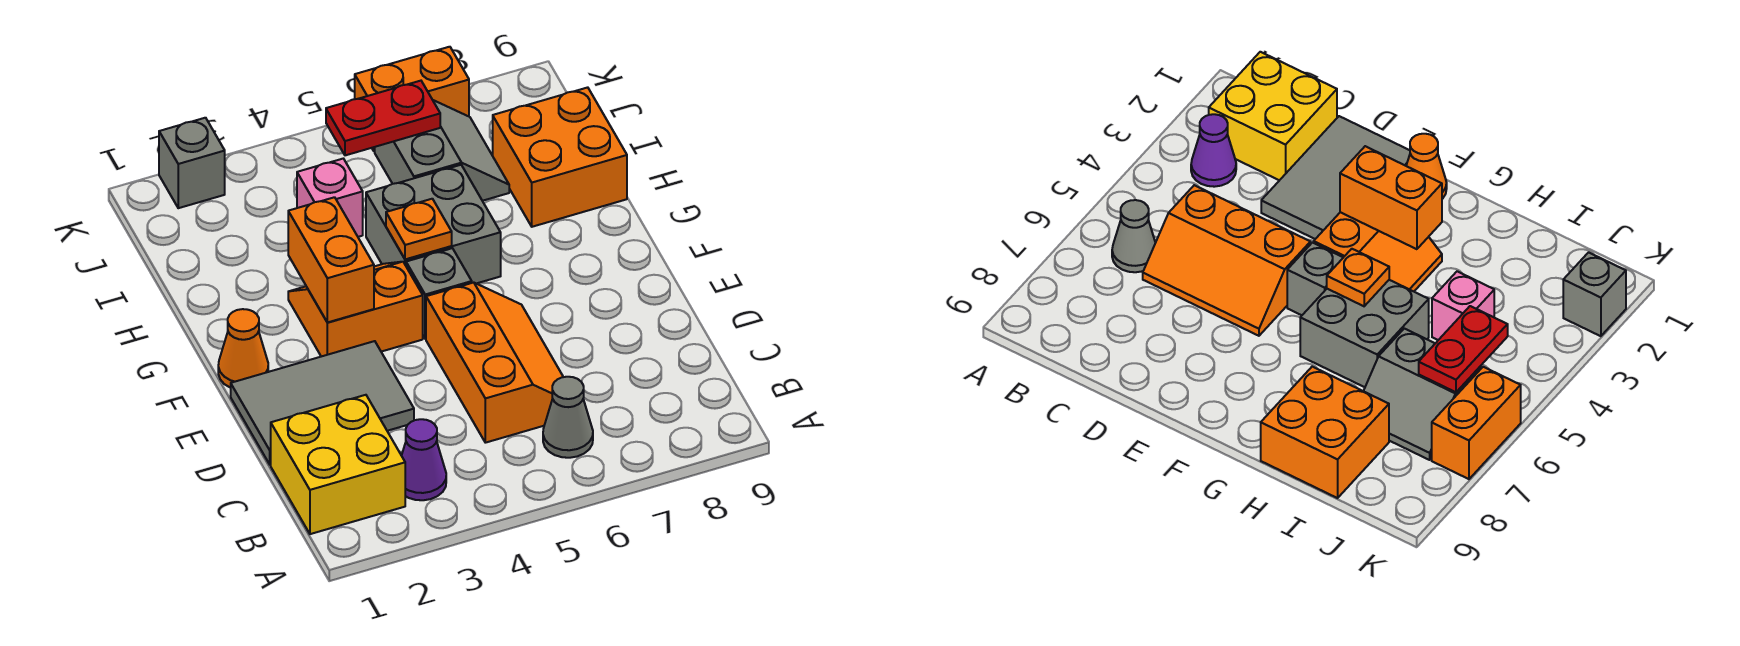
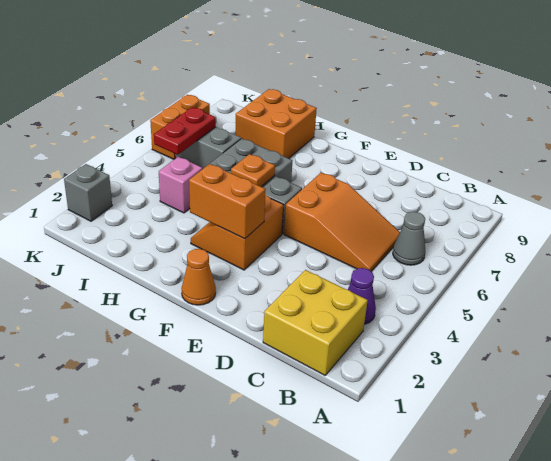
orange 2x3 slope [426,283,563,443] -> orange 2x3 slope turned to [284,173,400,271]
grey 2x3 tile [231,341,414,465] -> none

